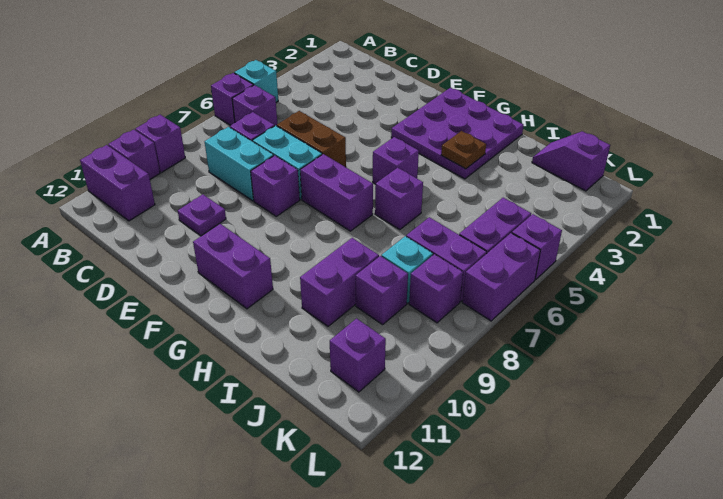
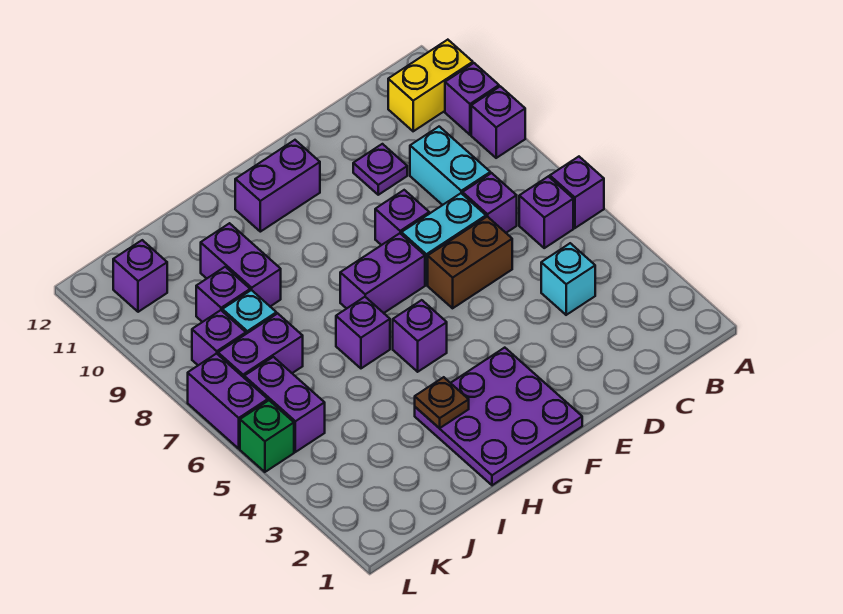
cyan 1x1 brick [234,60,278,102] -> cyan 1x1 brick moved to [541,243,595,315]
purple 1x2 brick [80,145,155,221] -> yellow 1x2 brick [388,40,473,131]
cyan 1x2 brick [205,127,274,201] -> cyan 1x2 brick turned to [410,127,490,205]
purple 1x2 slope [532,131,610,191] -> none
purple 1x1 brick [512,214,562,280] -> green 1x1 brick [240,401,294,472]

